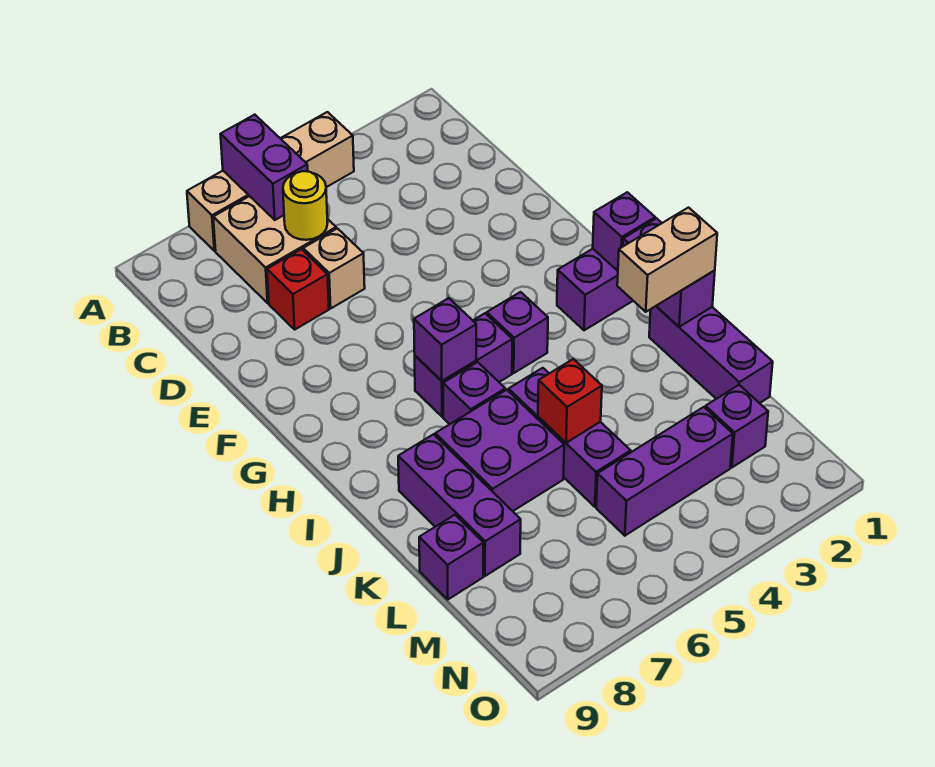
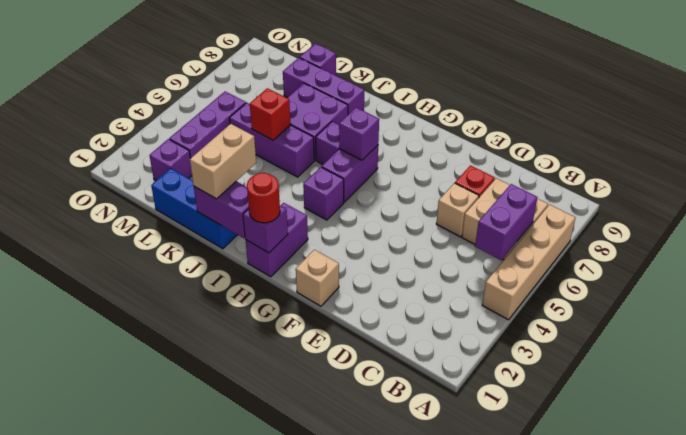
purple 1x2 brick [221,115,308,220] -> purple 1x2 brick turned to [475,184,537,260]
yellow 1x1 round brick [283,171,328,240] -> none
none -> tan 1x1 brick [296,250,339,306]
none -> red 1x1 round brick [247,173,280,223]
purple 1x3 brick [649,306,773,403] -> blue 1x3 brick [151,168,237,249]

